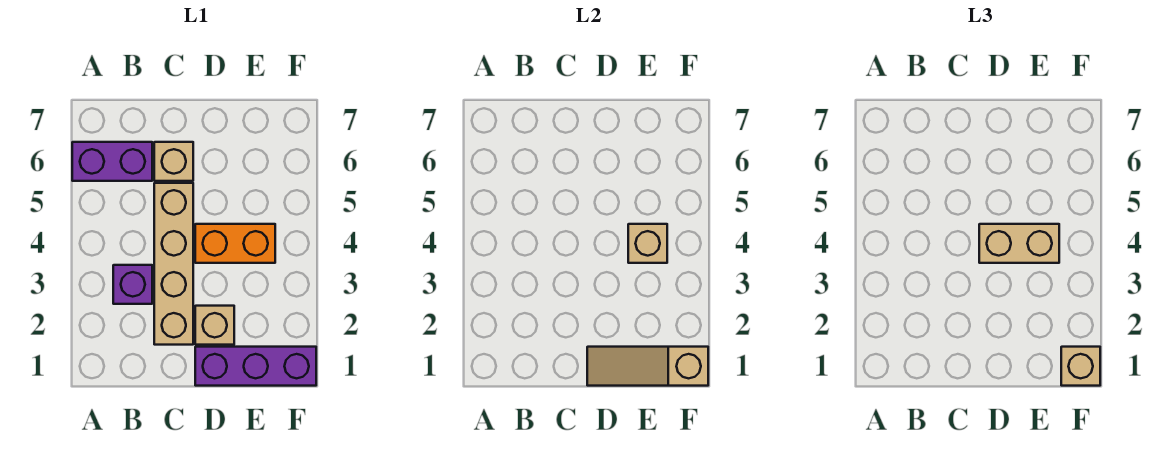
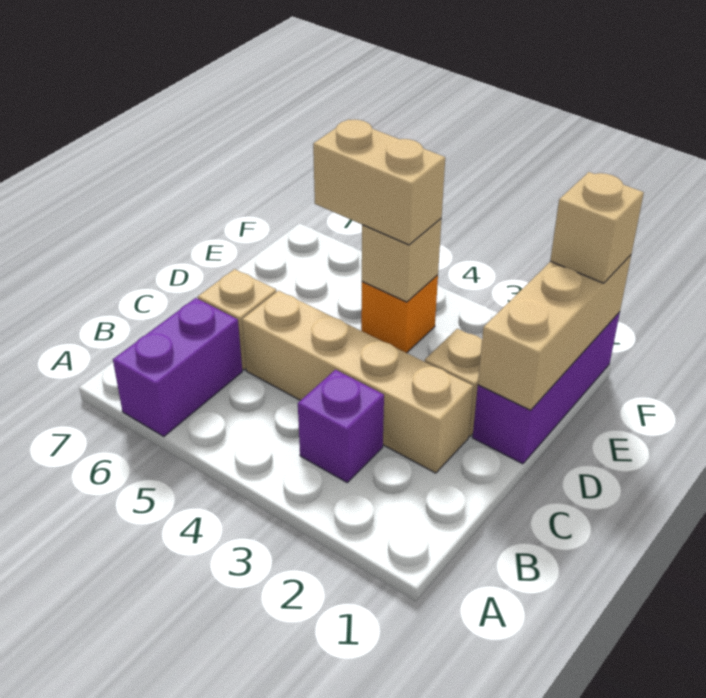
tan 1x3 slope [587,347,708,386] -> tan 1x3 brick [478,255,631,410]
orange 1x2 brick [195,224,275,263] -> orange 1x1 brick [361,275,438,353]
tan 1x2 brick [979,224,1059,263] -> tan 1x2 brick turned to [313,119,445,245]

